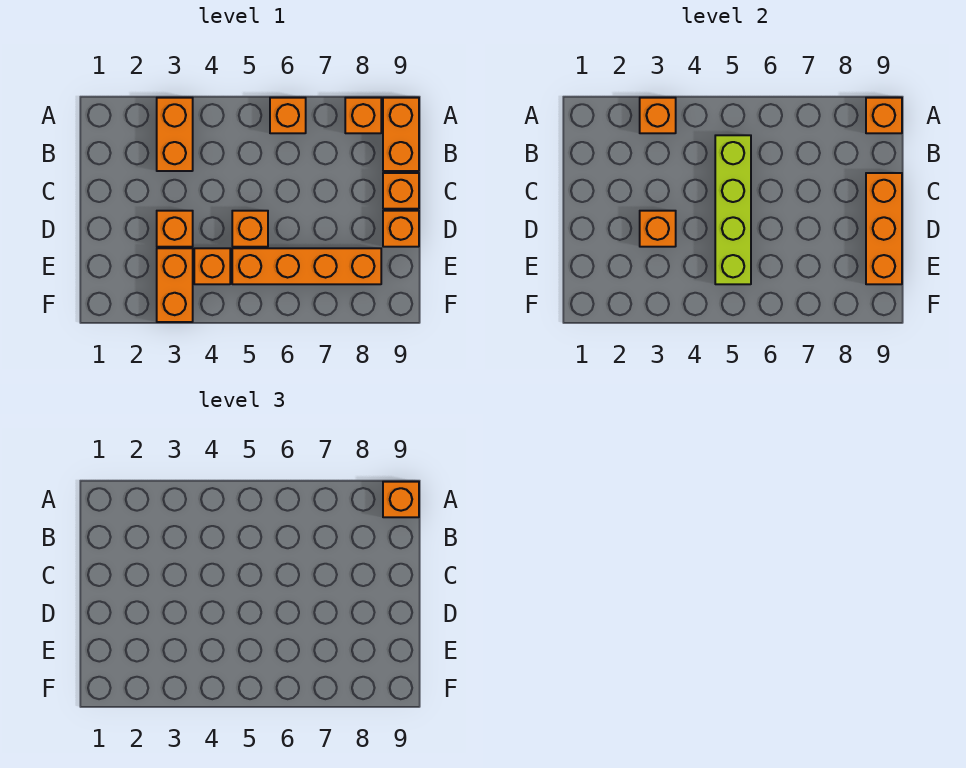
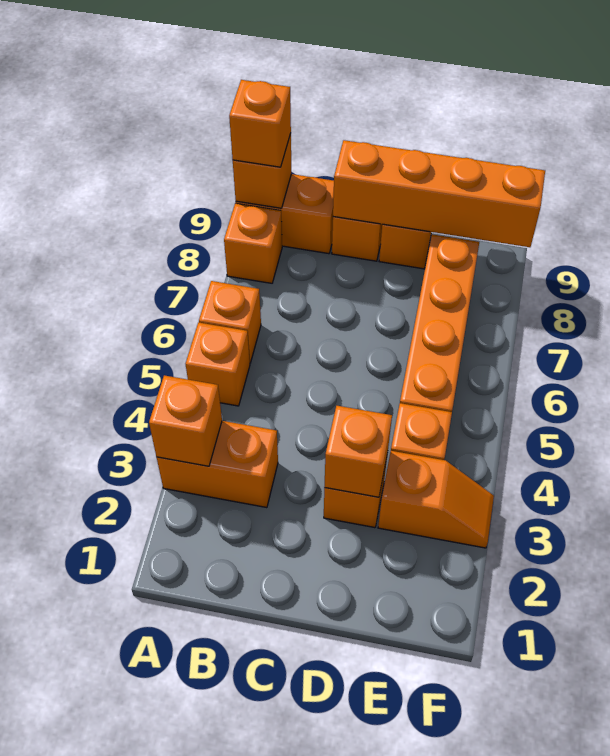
lime 1x4 brick [715,135,751,284] -> none
orange 1x3 brick [866,173,902,284] -> orange 1x4 brick [333,140,545,247]
orange 1x1 brick [232,211,268,247] -> orange 1x1 brick moved to [186,322,250,406]
orange 1x2 brick [157,248,193,322] -> orange 1x2 slope [378,451,494,548]

